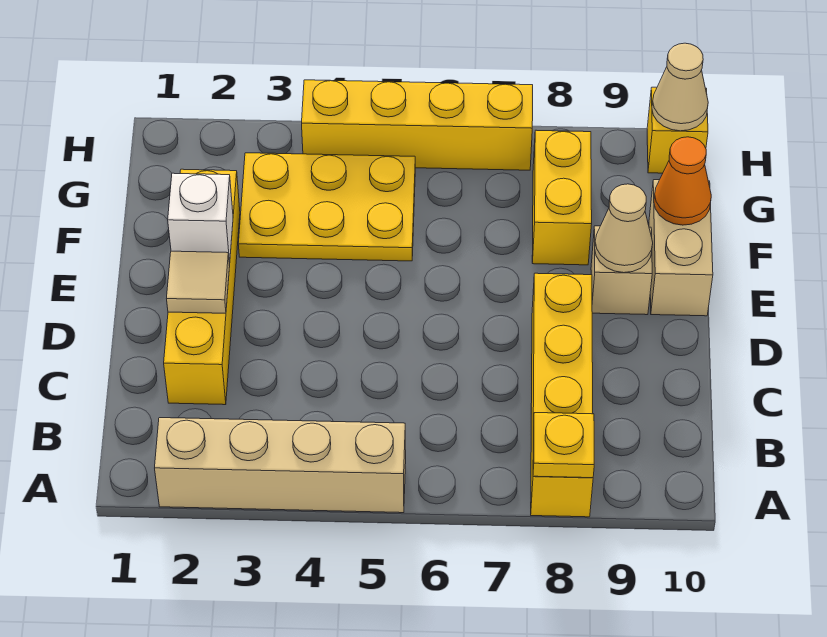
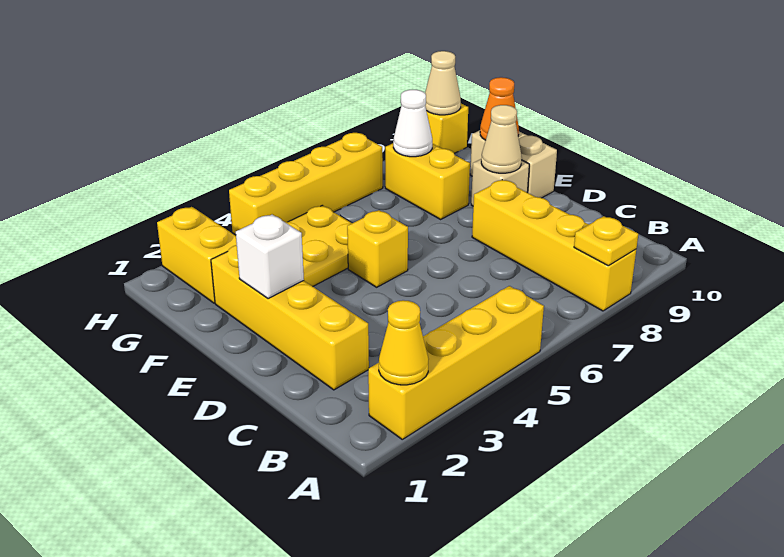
tan 1x4 brick [155,418,406,513] -> yellow 1x4 brick [368,286,544,439]
none -> yellow 1x1 cone [379,300,429,385]
tan 1x1 tile [167,251,230,313] -> none
none -> yellow 1x1 brick [347,210,408,287]
none -> yellow 1x2 brick [157,207,237,303]
none -> white 1x1 cone [393,90,432,157]

